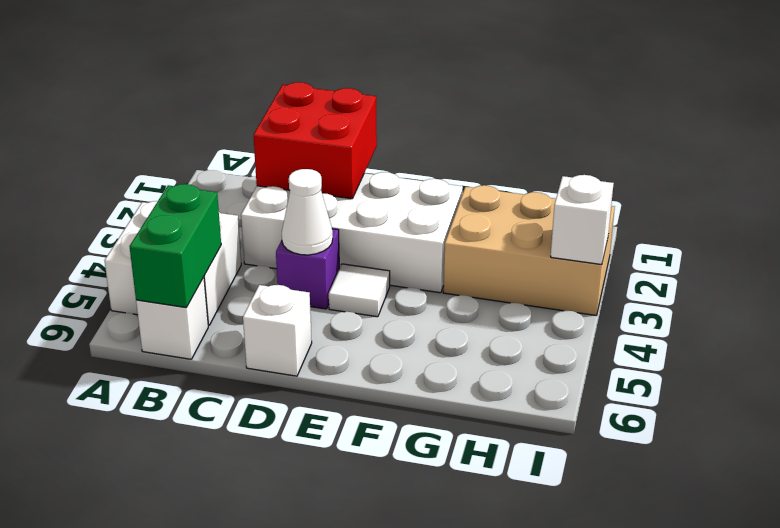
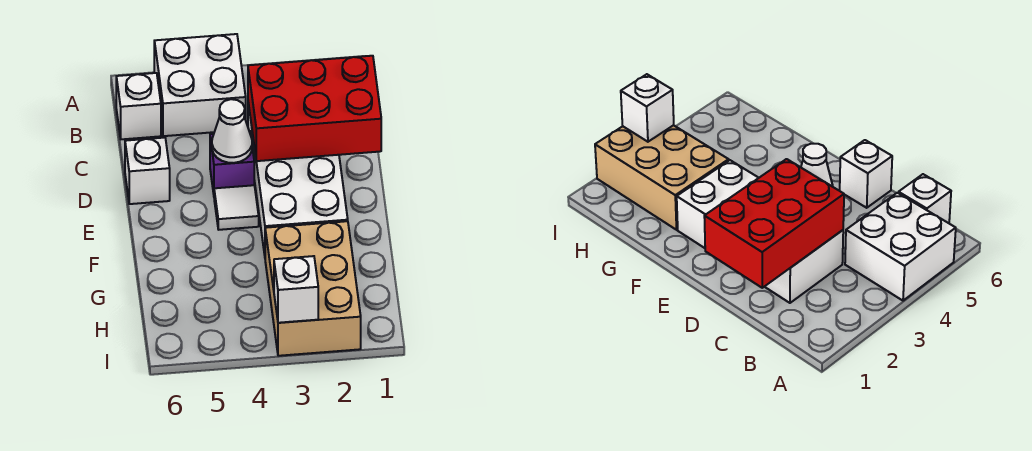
green 1x2 brick [129,184,221,307] -> none
red 2x2 brick [254,82,377,199] -> red 2x3 brick [248,56,381,161]

